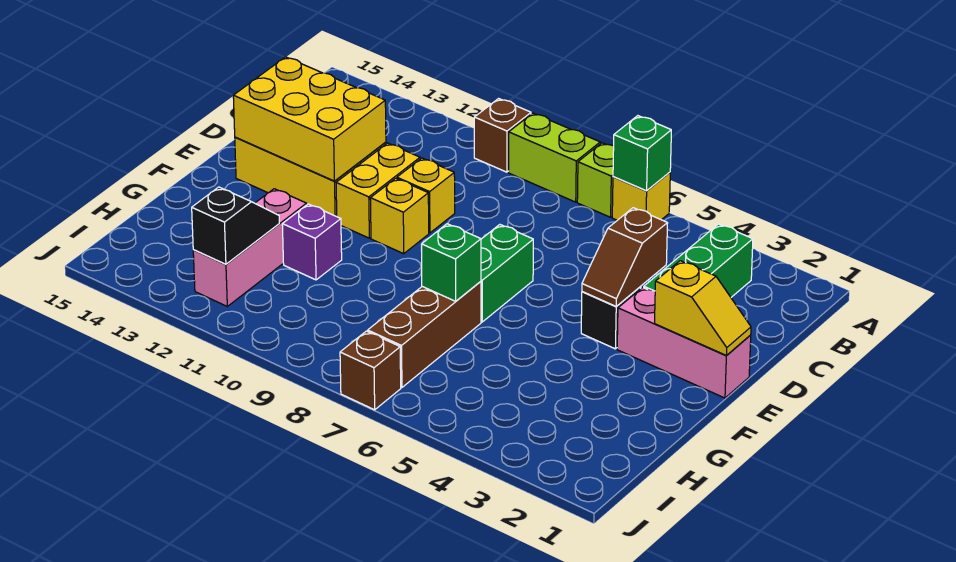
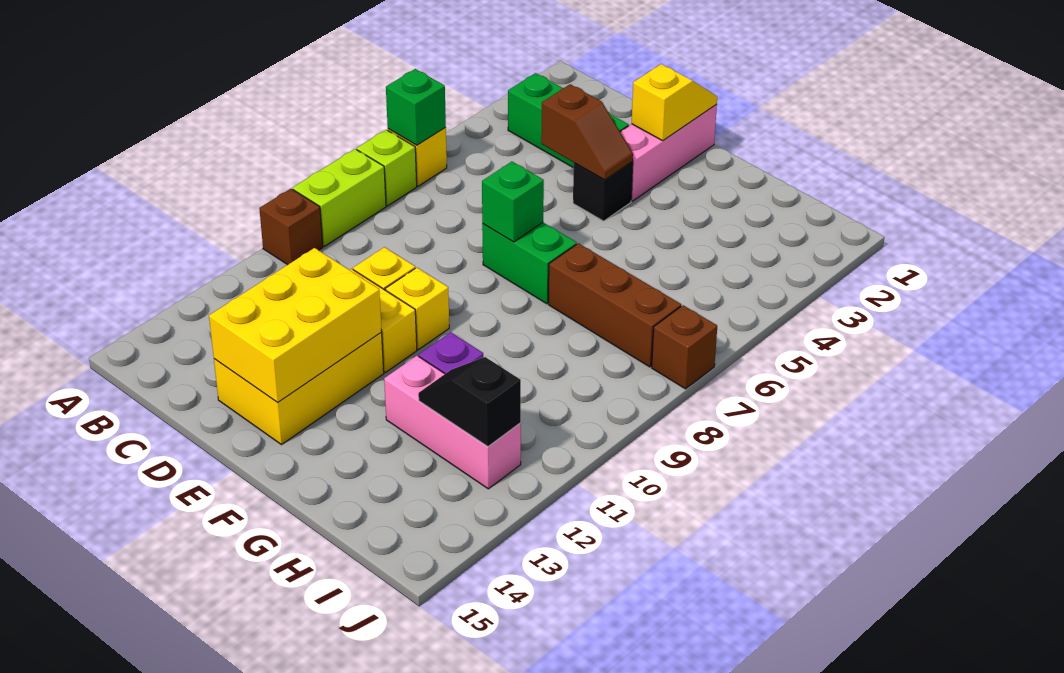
green 1x1 brick [421,224,481,301] -> green 1x1 brick moved to [482,162,544,242]

